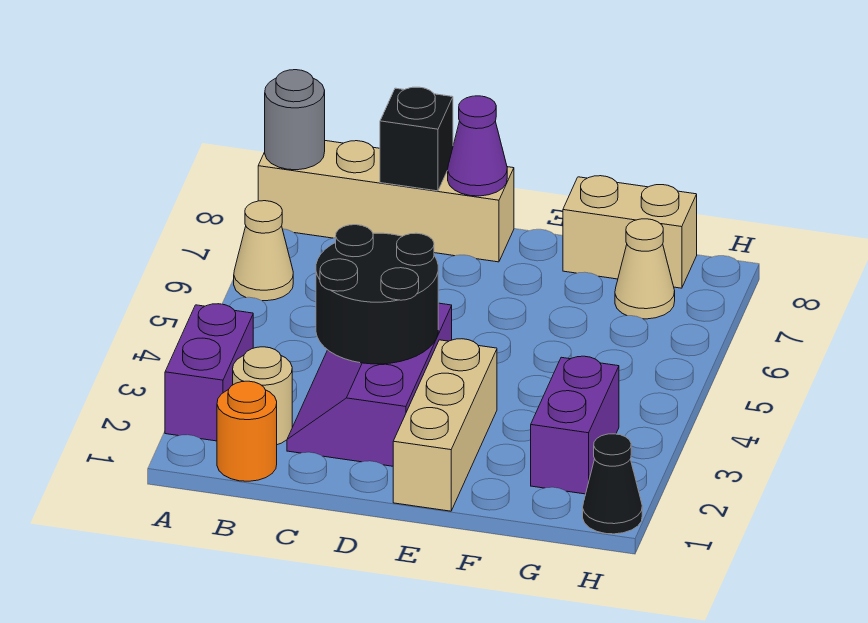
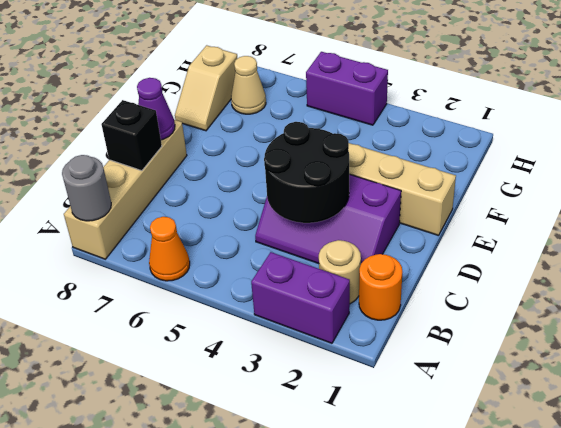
tan 1x1 cone [234,201,293,301] -> orange 1x1 cone [149,217,190,281]
tan 1x2 brick [563,176,697,288] -> tan 1x2 slope [175,45,238,131]
purple 1x2 brick [531,356,619,494] -> purple 1x2 brick moved to [306,52,388,125]
black 1x1 cone [583,434,642,534] -> none

